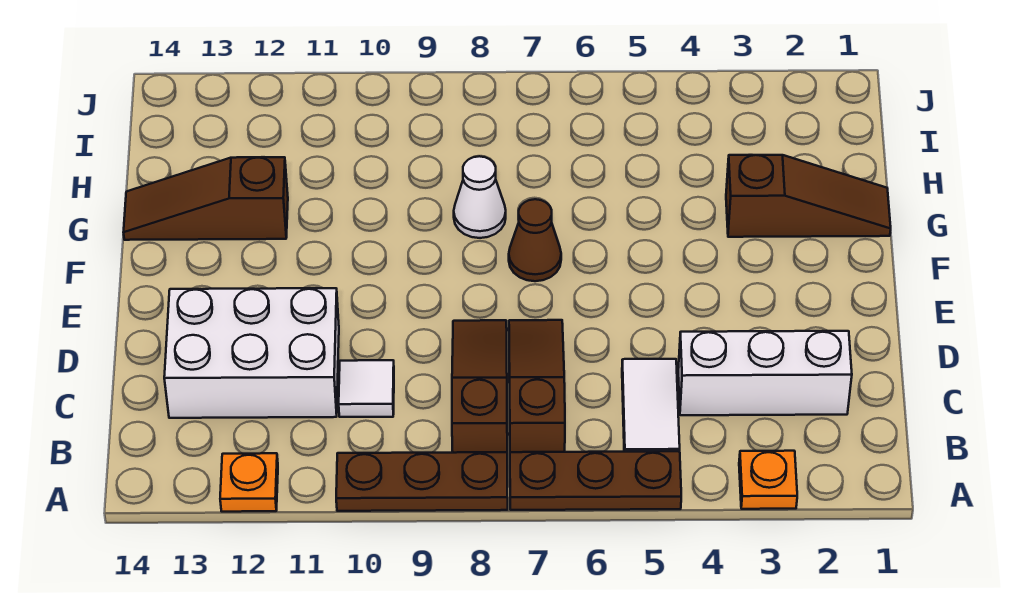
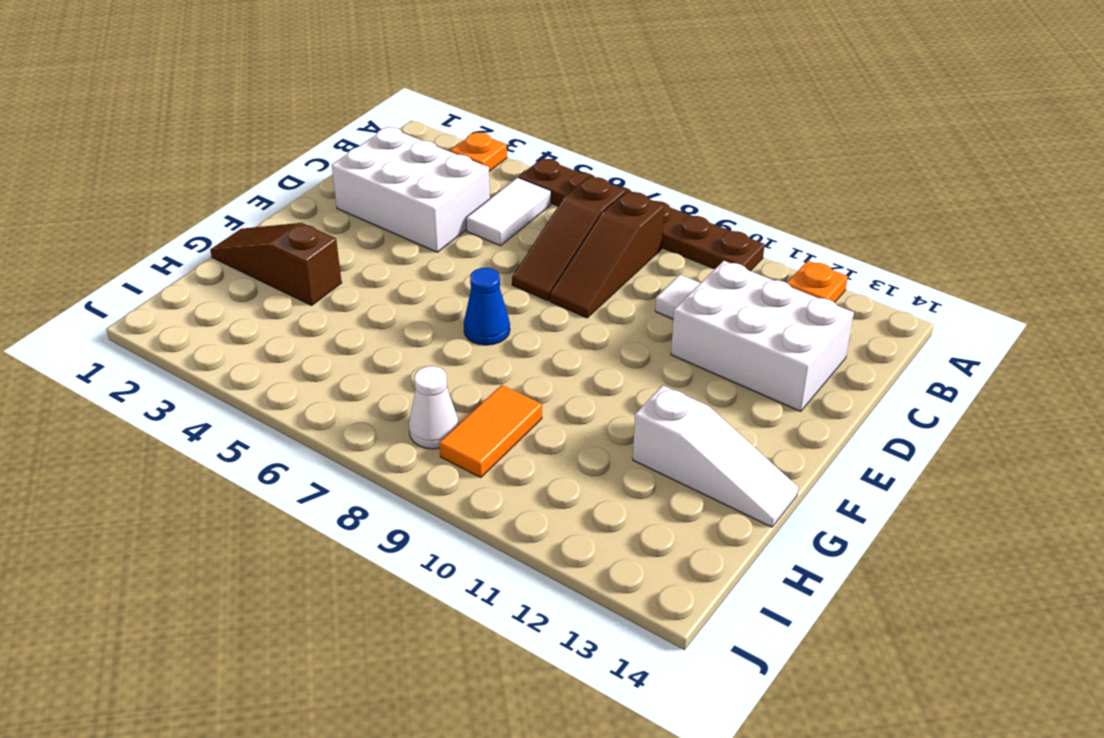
white 1x3 brick [678,331,852,415] -> white 2x3 brick [332,127,490,252]
brown 1x1 cone [509,199,561,281] -> blue 1x1 cone [464,268,510,345]
white 1x1 cone [454,156,506,238] -> white 1x1 cone moved to [409,366,459,449]
brown 1x3 slope [124,157,288,240] -> white 1x3 slope [633,385,798,527]
none -> orange 1x2 tile [439,385,542,477]

